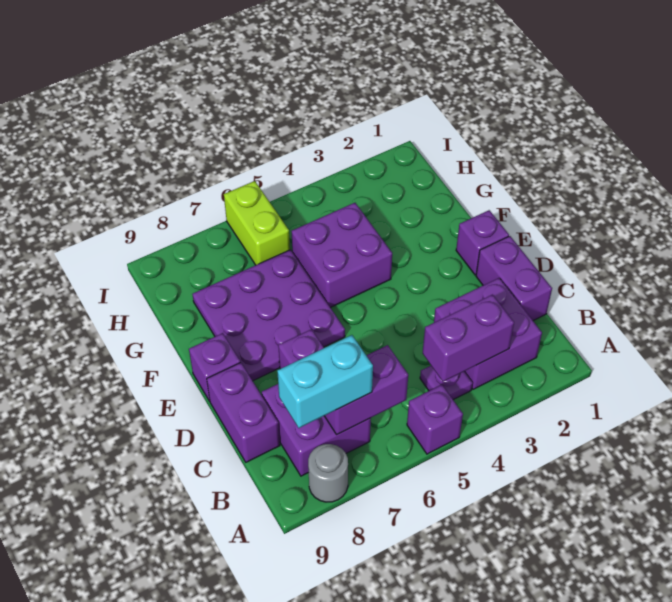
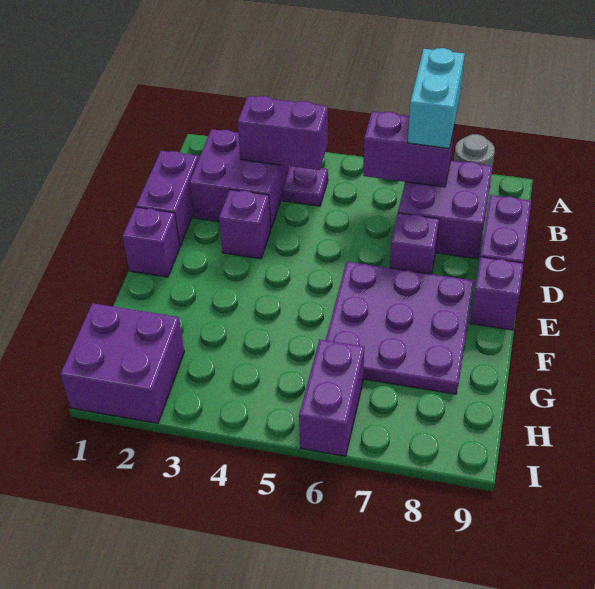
purple 1x1 brick [407,385,463,454] -> purple 1x1 brick moved to [219,190,271,259]
cyan 1x2 brick [277,335,373,428] -> cyan 1x2 brick turned to [408,48,465,148]
purple 2x2 brick [291,203,392,308] -> purple 2x2 brick moved to [60,303,184,423]
lime 1x2 brick [224,181,290,265] -> purple 1x2 brick [299,340,364,456]

